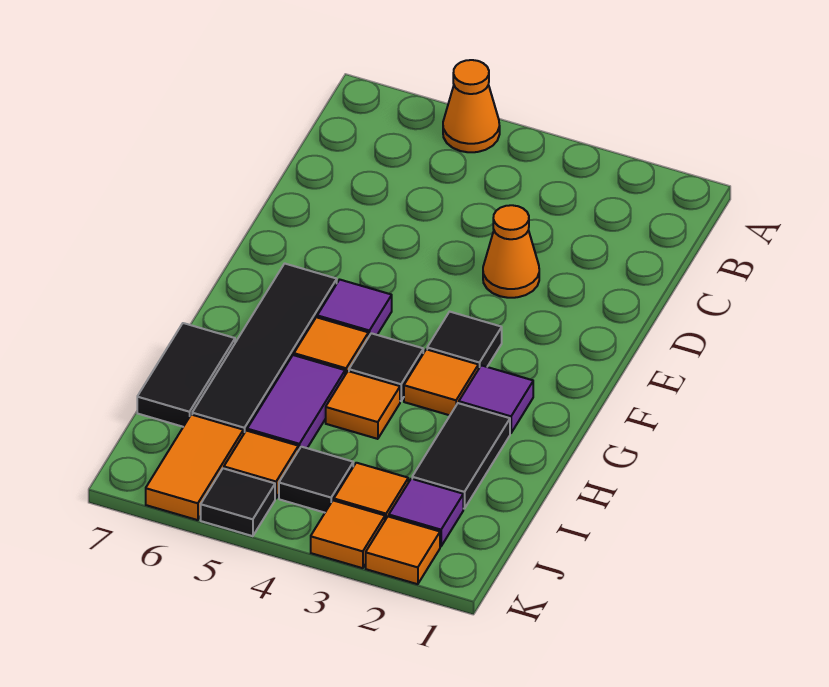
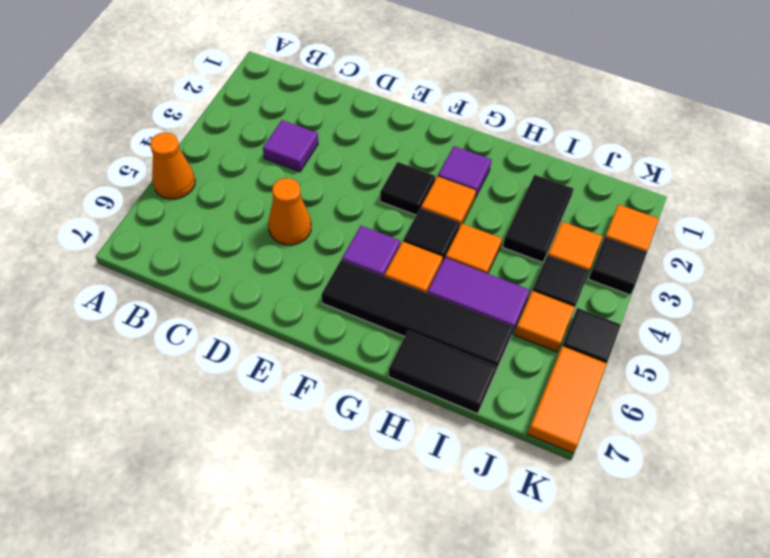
orange 1x1 cone [483,205,539,298] -> orange 1x1 cone moved to [268,178,311,245]
black 1x2 tile [412,403,510,509] -> black 1x2 tile turned to [503,175,573,262]
purple 1x1 tile [389,479,463,546] -> purple 1x1 tile moved to [263,120,318,172]
orange 1x2 tile [146,415,243,520] -> orange 1x2 tile turned to [528,346,607,453]
orange 1x1 tile [311,501,385,568] -> black 1x1 tile [589,237,647,295]

